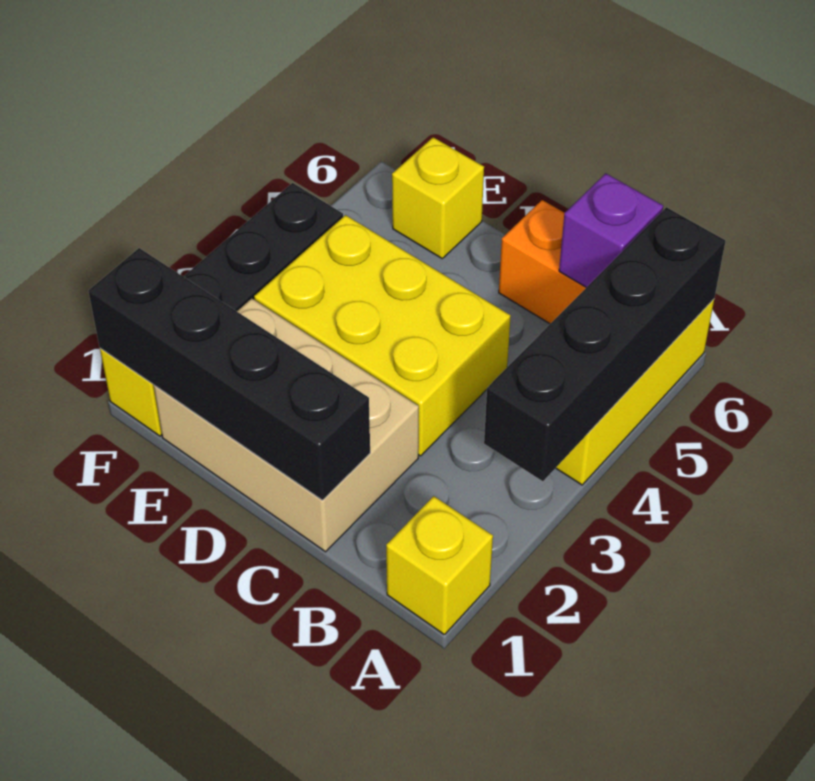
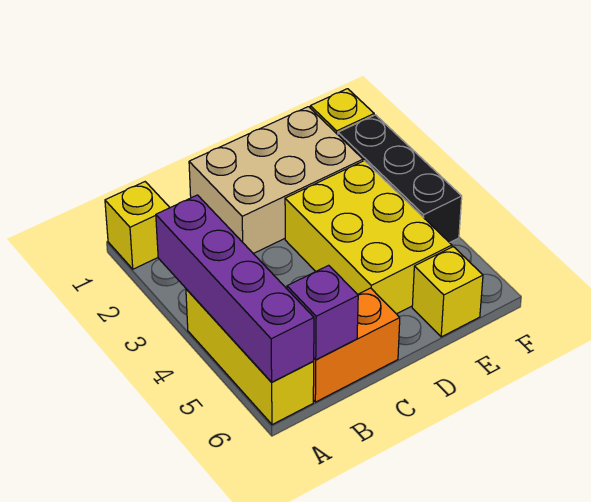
black 1x4 brick [484,207,726,481] -> purple 1x4 brick [156,195,314,382]
black 1x4 brick [88,248,370,500] -> none
yellow 2x3 brick [254,215,511,456] -> yellow 2x3 brick turned to [285,161,452,314]

